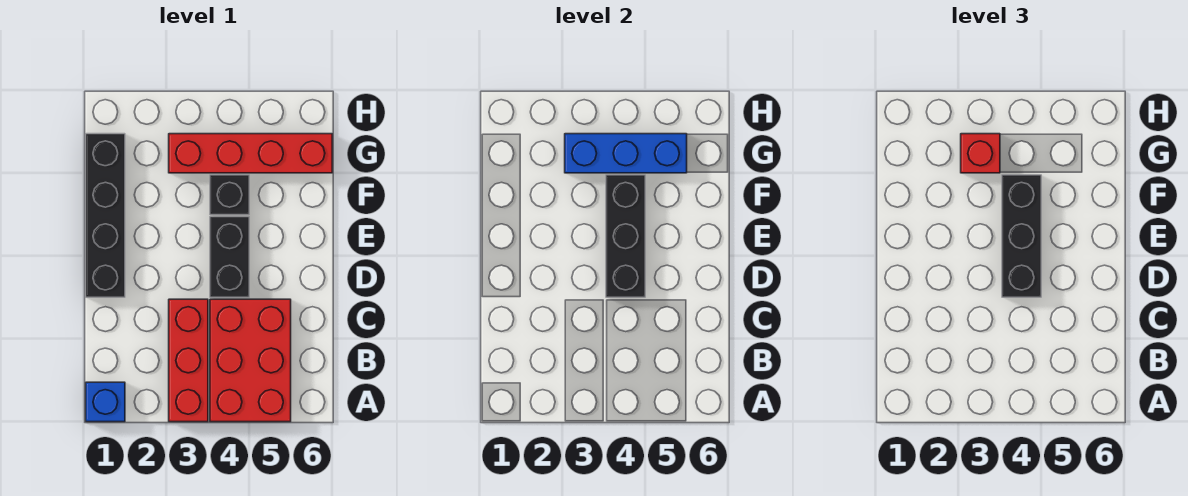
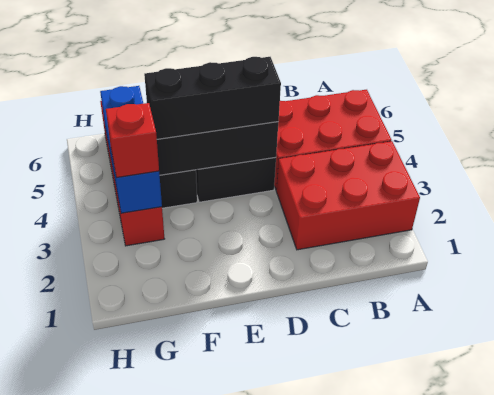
blue 1x1 brick [86,382,125,422] -> none
red 1x3 brick [169,299,208,422] -> red 2x3 brick [276,141,420,250]
black 1x4 brick [86,134,125,297] -> none

